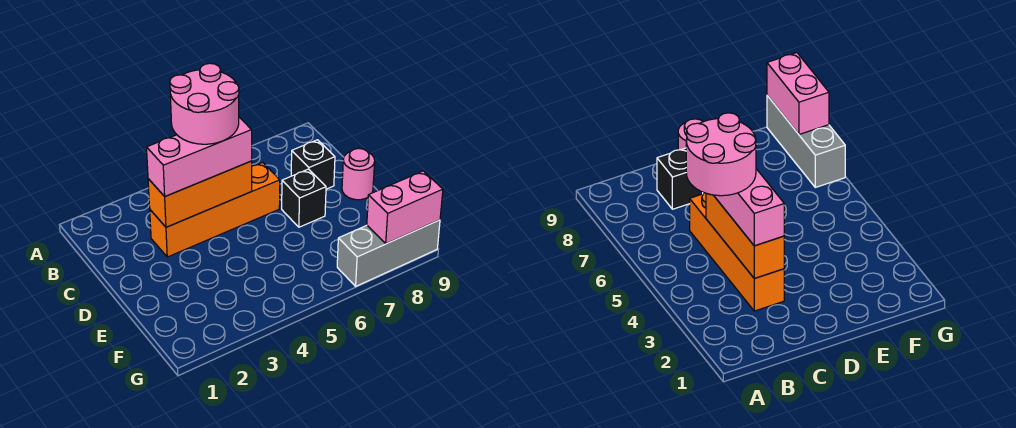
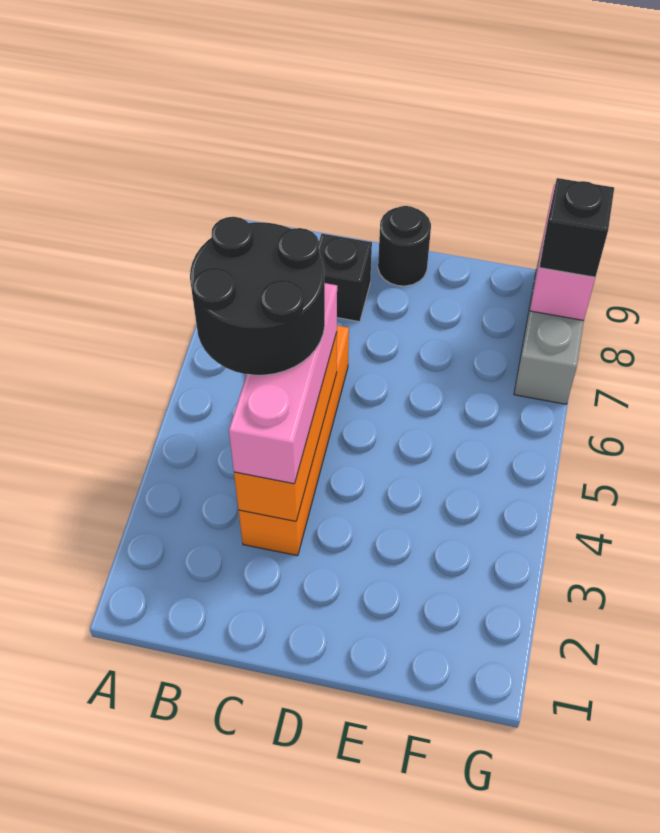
pink 2x2 round brick [170,63,239,144] -> black 2x2 round brick [190,217,325,375]
black 1x1 brick [282,169,326,227] -> black 1x1 brick moved to [539,178,614,277]
pink 1x1 round brick [342,148,375,200] -> black 1x1 round brick [378,206,431,286]

